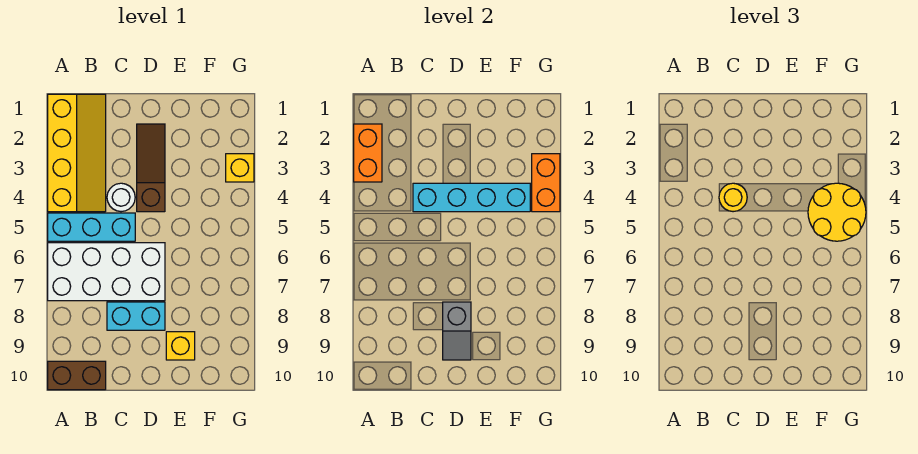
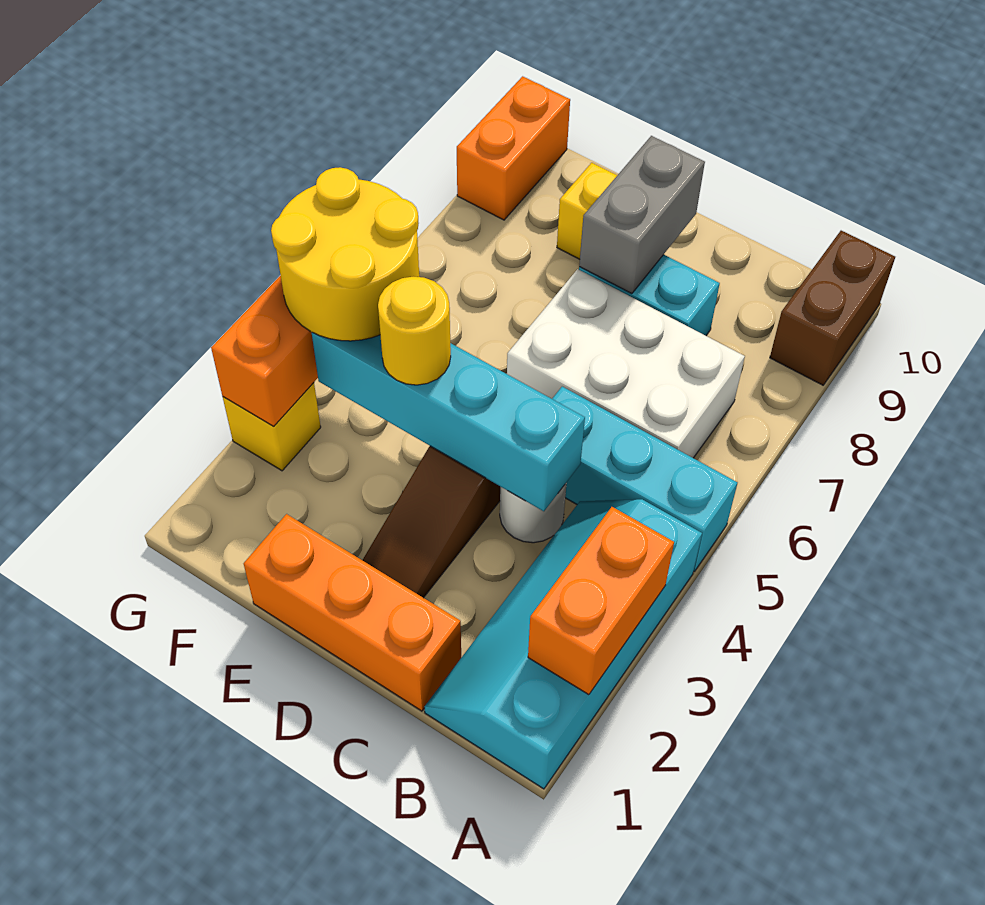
yellow 2x4 slope [48,94,106,212] -> cyan 2x4 slope [425,499,702,789]
white 2x4 brick [48,243,165,301] -> white 2x3 brick [507,269,745,458]
brown 1x2 brick [48,361,106,390] -> brown 1x2 brick turned to [770,231,895,385]
none -> orange 1x3 brick [244,514,461,711]
yellow 1x1 round brick [719,183,747,212] -> yellow 1x1 round brick moved to [378,277,451,385]
grey 1x2 slope [443,302,471,360] -> grey 1x2 brick [579,136,705,294]
none -> orange 1x2 brick [457,76,570,220]

